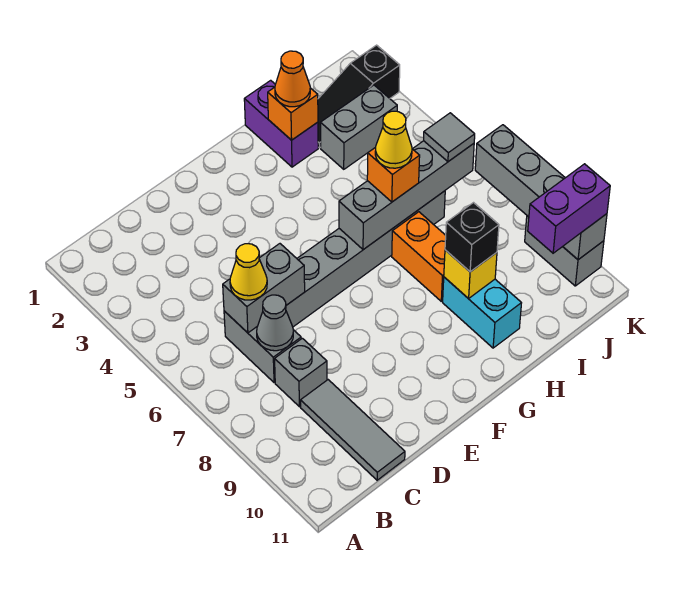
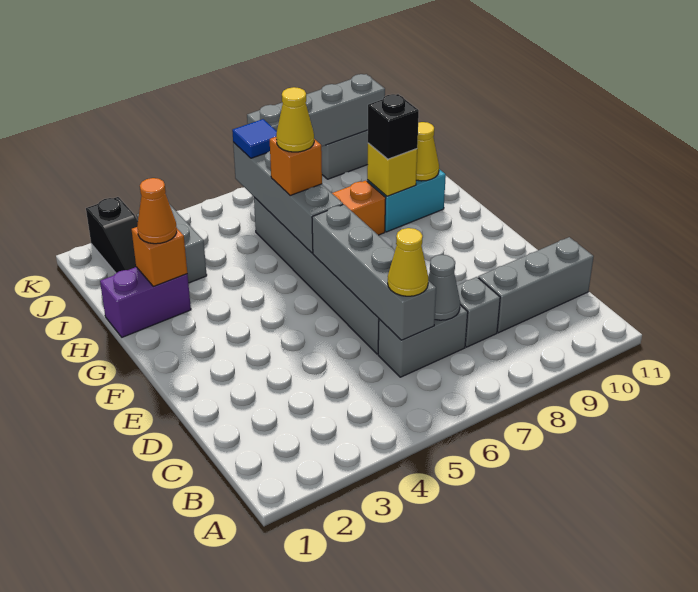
grey 1x2 brick [223,244,305,333] -> grey 1x4 brick [312,205,436,340]
grey 1x3 tile [301,380,405,480] -> grey 1x3 brick [478,237,594,333]
none -> yellow 1x1 cone [416,122,439,181]
grey 1x1 tile [424,113,475,162] -> blue 1x1 tile [232,119,277,158]
purple 1x2 brick [528,164,610,253] -> none

